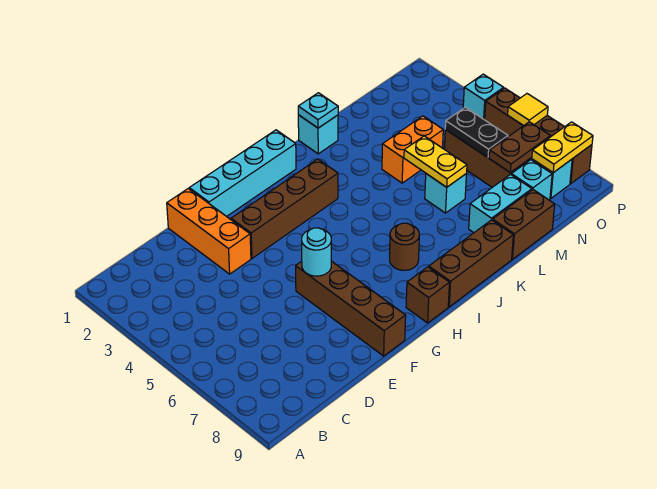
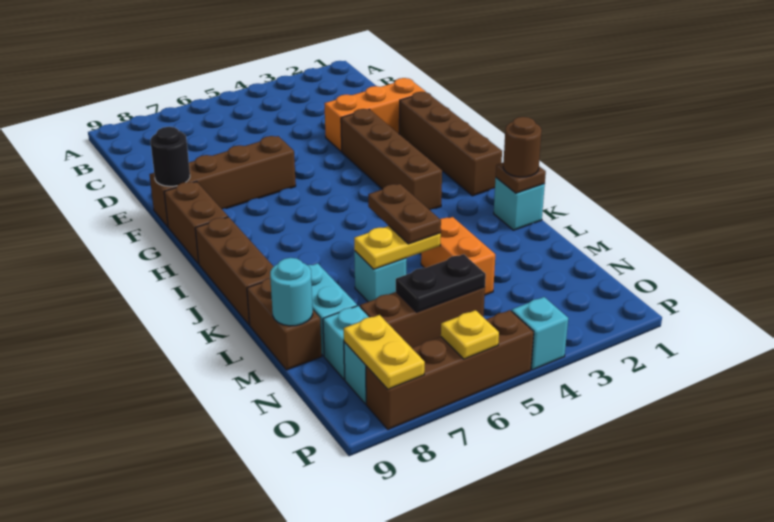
cyan 1x4 brick [189,130,296,216] -> brown 1x4 brick [399,92,502,196]
cyan 1x1 round brick [302,228,331,276] -> cyan 1x1 round brick moved to [270,258,313,326]
none -> black 1x1 round brick [150,127,190,186]
brown 1x1 brick [406,267,449,323] -> brown 1x2 brick [164,182,228,264]
brown 1x1 round brick [390,223,419,270] -> brown 1x1 round brick moved to [503,117,542,177]
cyan 1x1 plate [298,93,338,128] -> brown 1x1 plate [496,163,546,193]
brown 1x2 plate [489,122,550,173] -> brown 1x2 plate moved to [368,184,441,244]
yellow 1x1 tile [508,94,548,126] -> yellow 1x1 plate [441,310,499,359]

